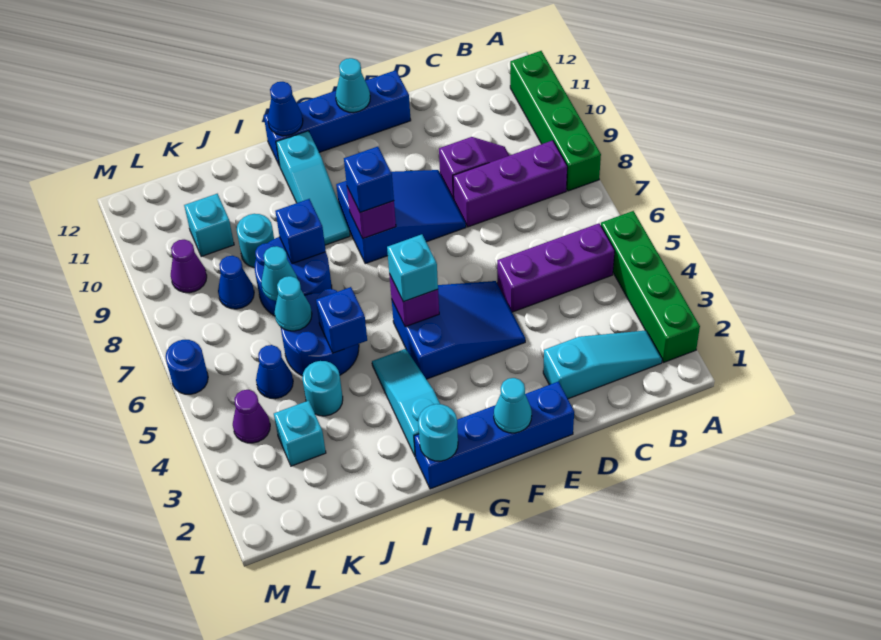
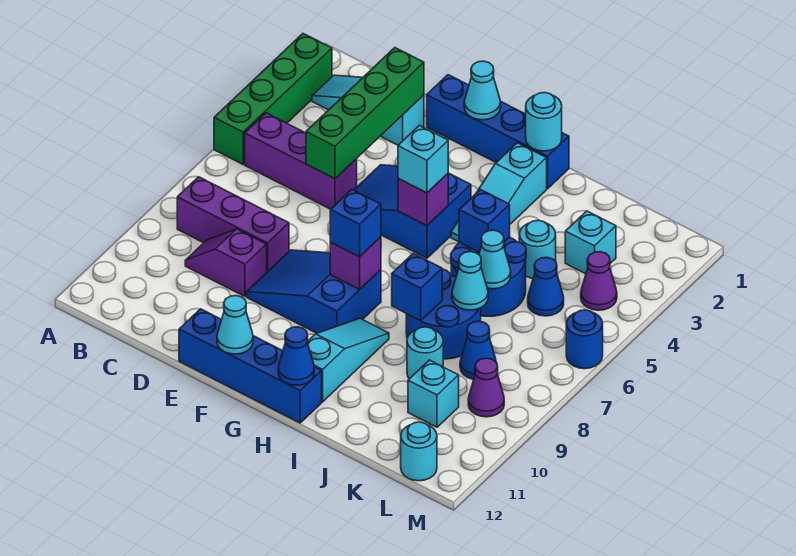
green 1x4 brick [510,51,601,191] -> green 1x4 brick moved to [306,48,424,179]
none -> cyan 1x1 round brick [401,422,437,481]

